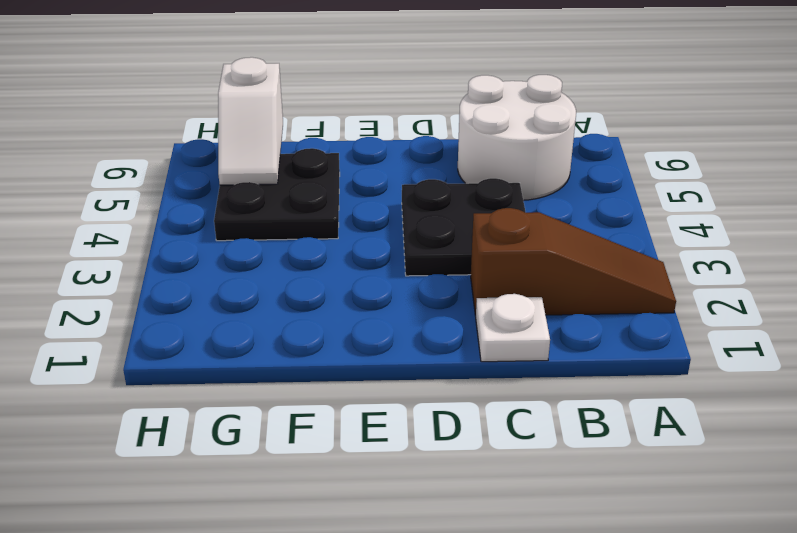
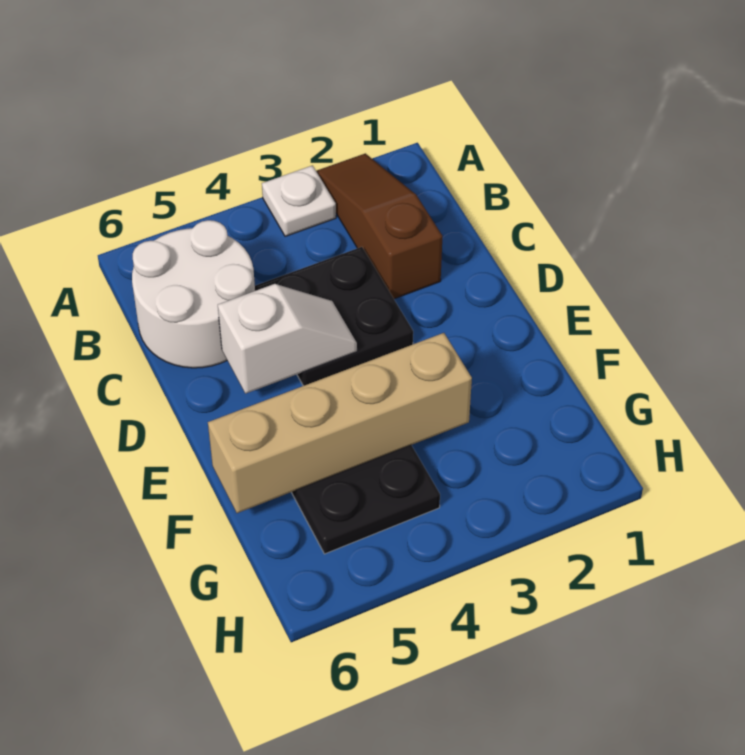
white 1x1 plate [476,294,550,362] -> white 1x1 plate moved to [262,166,336,236]
none -> tan 1x4 brick [208,333,472,513]
white 1x2 slope [218,57,283,185] -> white 1x2 slope moved to [218,284,357,394]

